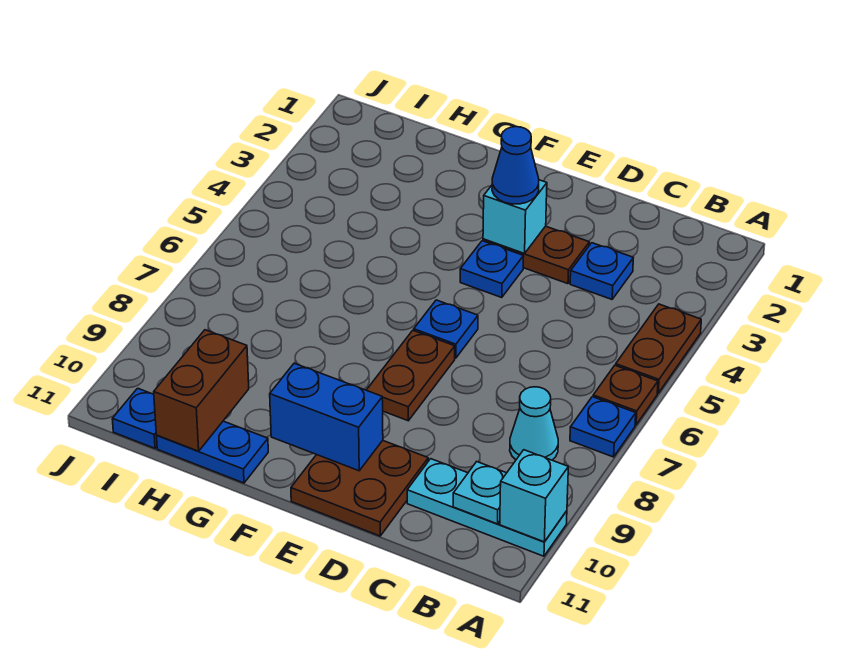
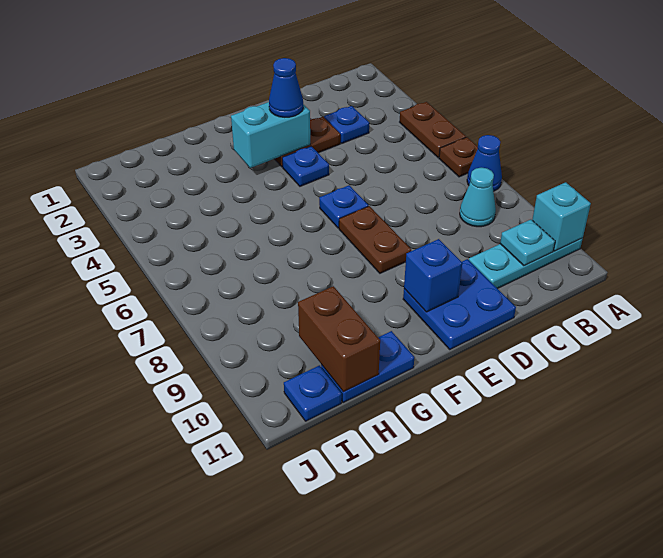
blue 1x1 plate [570,397,636,457] -> blue 1x1 cone [467,135,502,191]
brown 2x2 plate [291,441,428,536] -> blue 2x2 plate [403,259,516,349]
cyan 1x1 brick [483,180,547,253] -> cyan 1x2 brick [231,102,310,168]
blue 1x2 brick [270,363,383,471] -> blue 1x1 brick [404,239,462,312]

